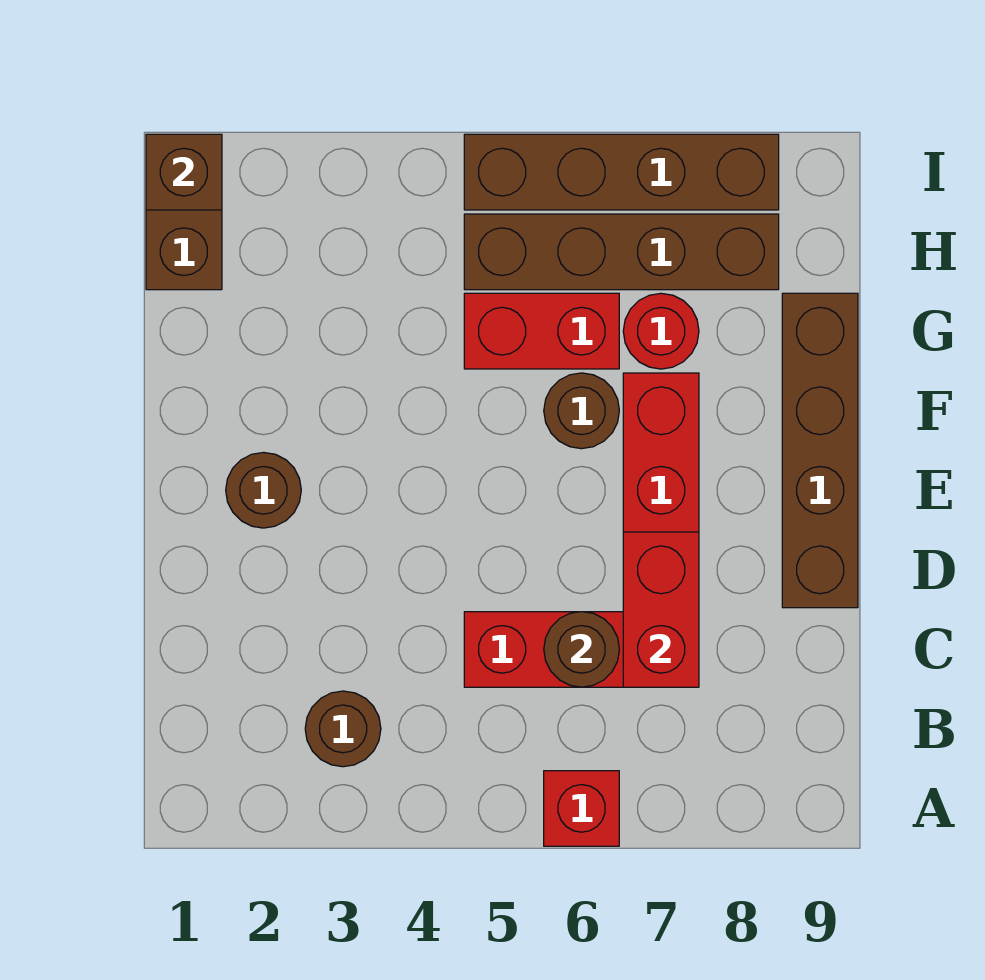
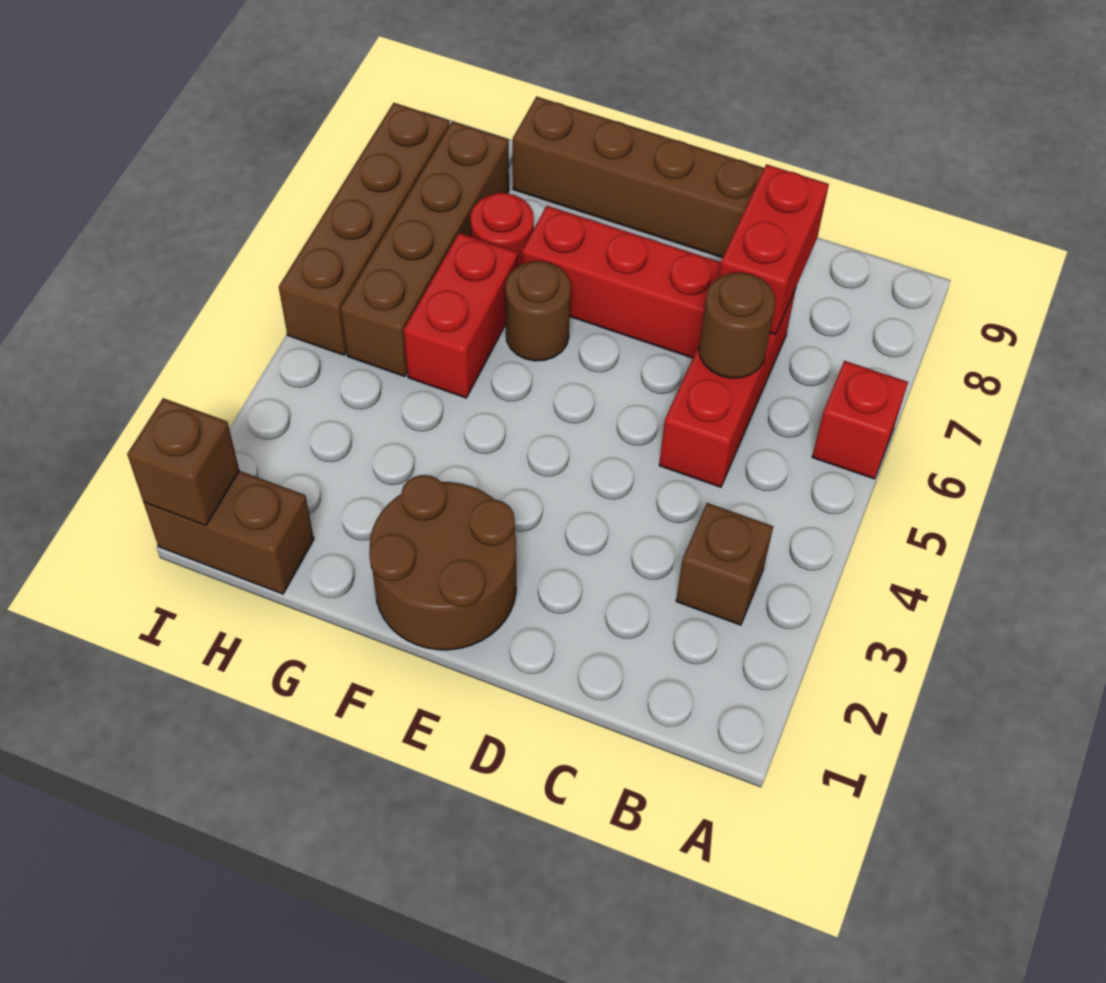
brown 1x1 round brick [305,691,381,767] -> brown 1x1 brick [676,503,773,625]
red 1x2 brick [623,532,699,687] -> red 1x2 brick turned to [719,164,829,334]
brown 1x1 round brick [226,452,301,528] -> brown 2x2 round brick [369,475,516,650]

